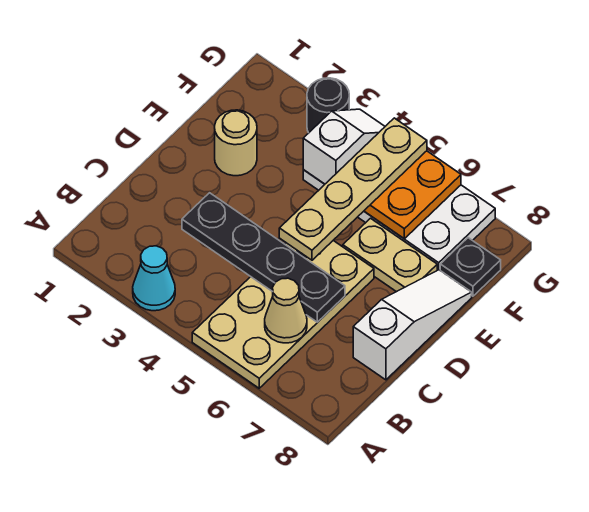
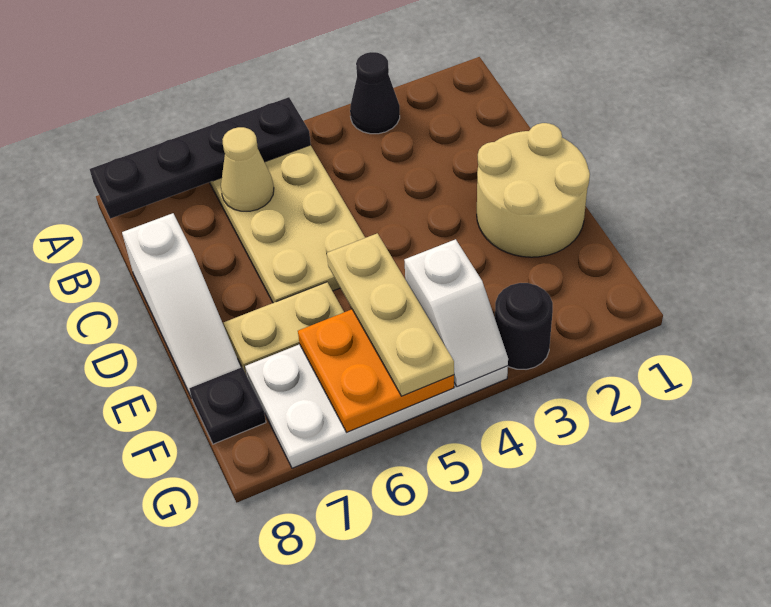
cyan 1x1 cone [133,246,175,311] -> black 1x1 cone [350,52,400,134]
black 1x4 plate [182,193,345,322] -> black 1x4 plate moved to [90,97,311,219]
tan 1x4 plate [279,118,427,260] -> tan 1x3 plate [327,233,454,396]
tan 1x1 round brick [215,110,257,176] -> tan 2x2 round brick [477,123,590,257]

